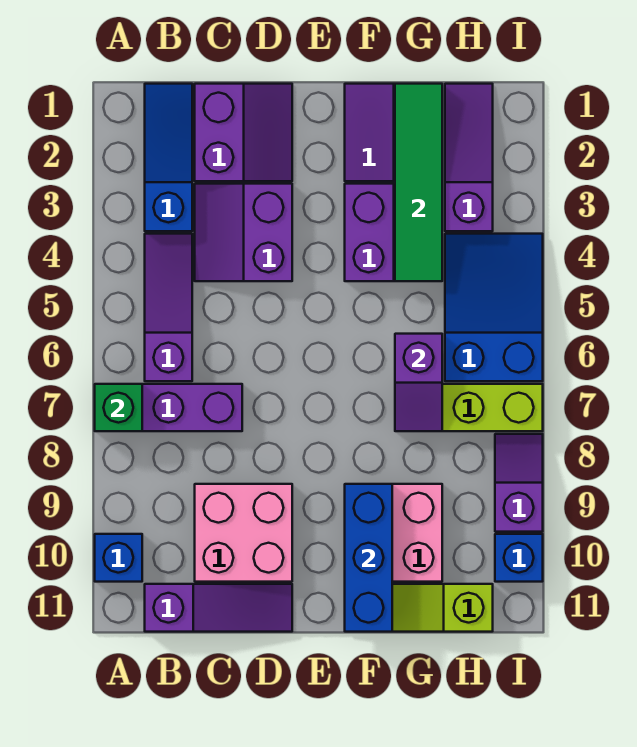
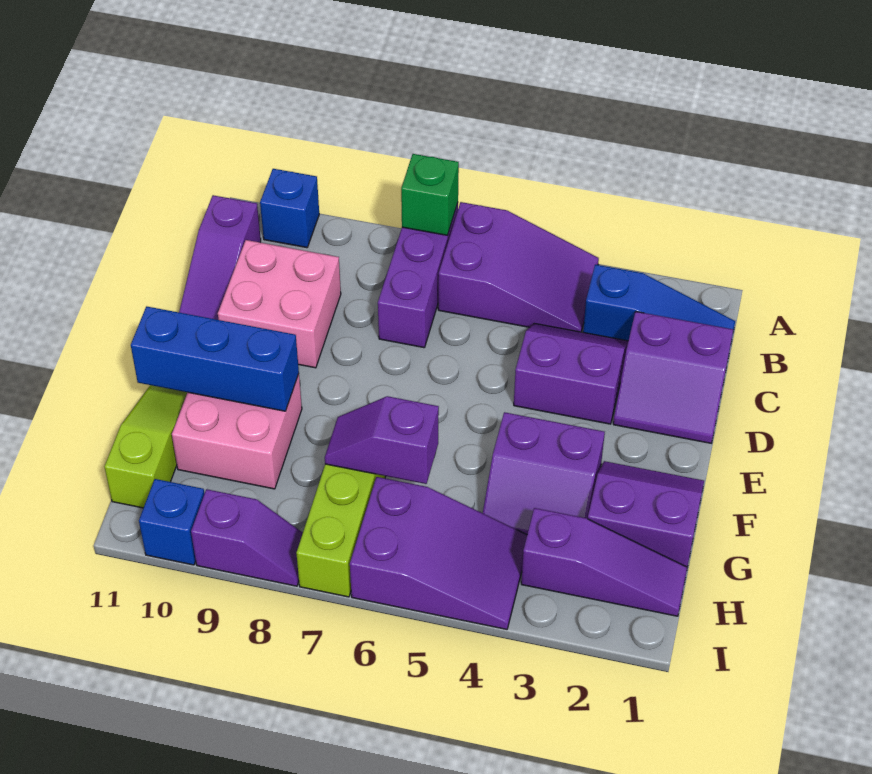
purple 1x3 slope [145,234,192,381] -> purple 2x3 slope [438,202,599,332]
green 1x4 tile [395,84,442,281] -> none
blue 2x3 slope [445,234,543,381] -> purple 2x3 slope [350,477,527,629]

